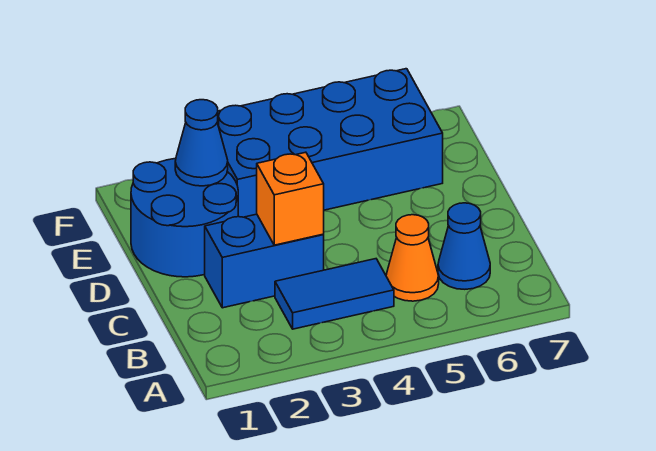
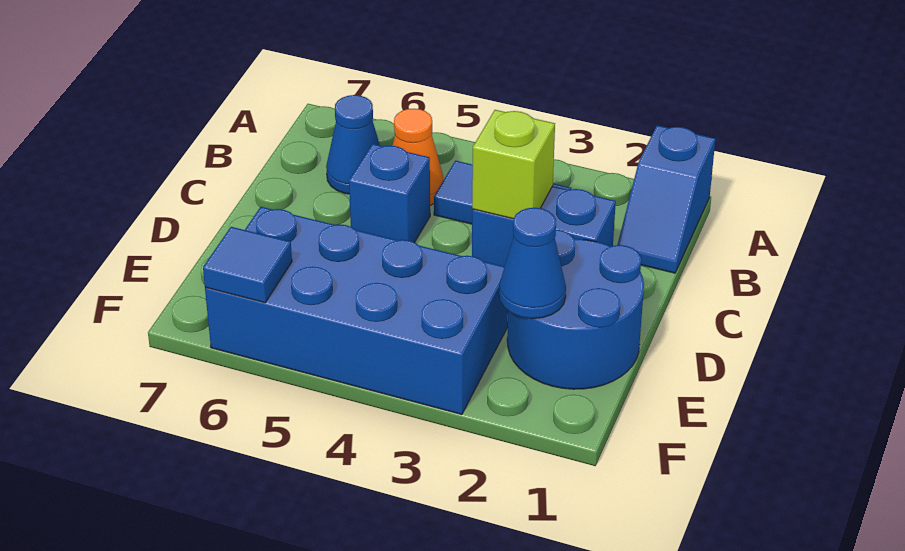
none -> blue 1x2 slope [618,125,715,273]
orange 1x1 brick [257,152,324,245] -> lime 1x1 brick [472,110,555,219]
none -> blue 1x1 brick [349,144,430,243]
none -> blue 1x1 tile [203,227,292,303]

